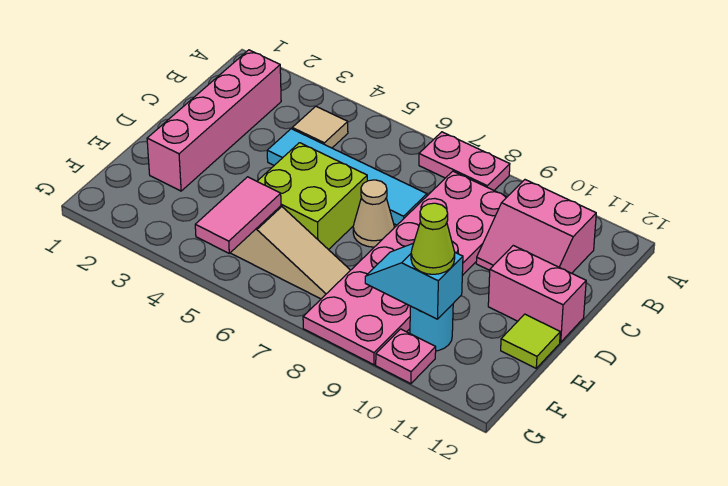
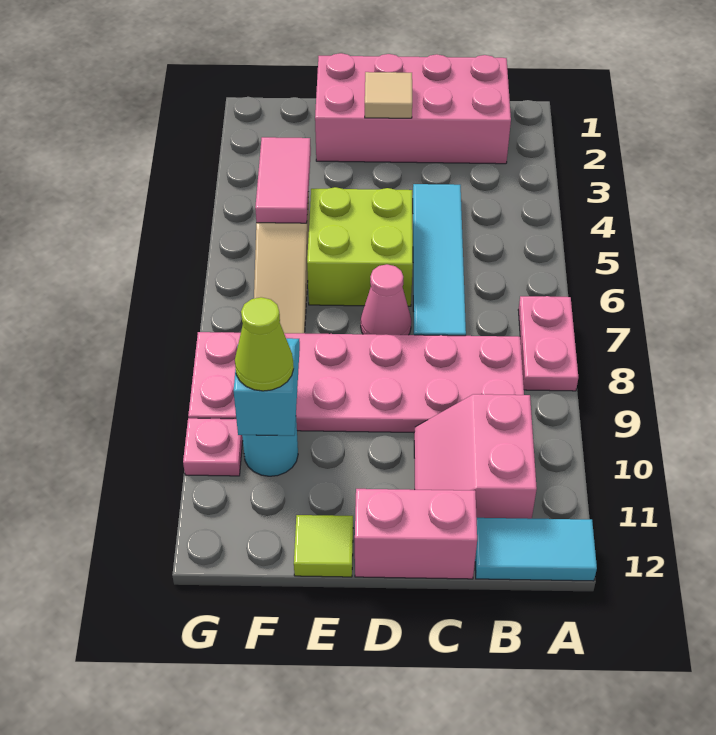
none -> cyan 1x2 tile [475,518,597,581]
pink 1x4 brick [147,50,281,191] -> pink 2x4 brick [315,53,511,164]
tan 1x1 tile [292,106,348,148] -> tan 1x1 tile moved to [365,72,412,118]
tan 1x1 cone [353,180,394,247] -> pink 1x1 cone [361,264,411,335]
pink 1x2 brick [488,245,586,342] -> pink 1x2 brick turned to [355,489,477,579]
pink 1x2 tile [195,177,281,253] -> pink 1x2 tile turned to [255,137,311,223]

